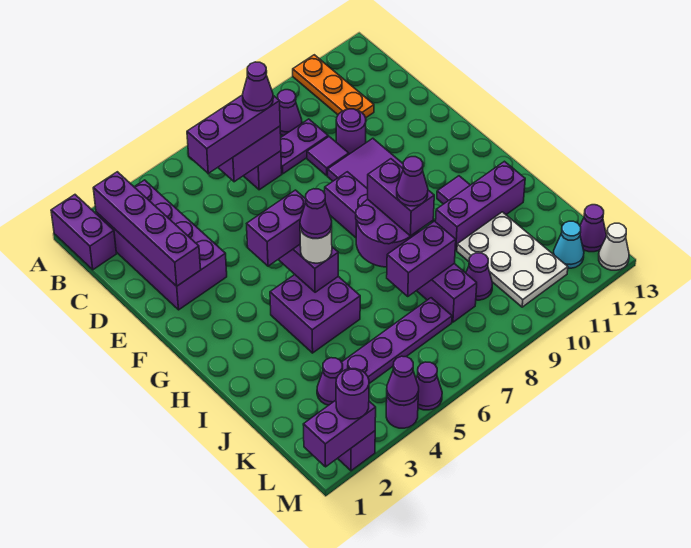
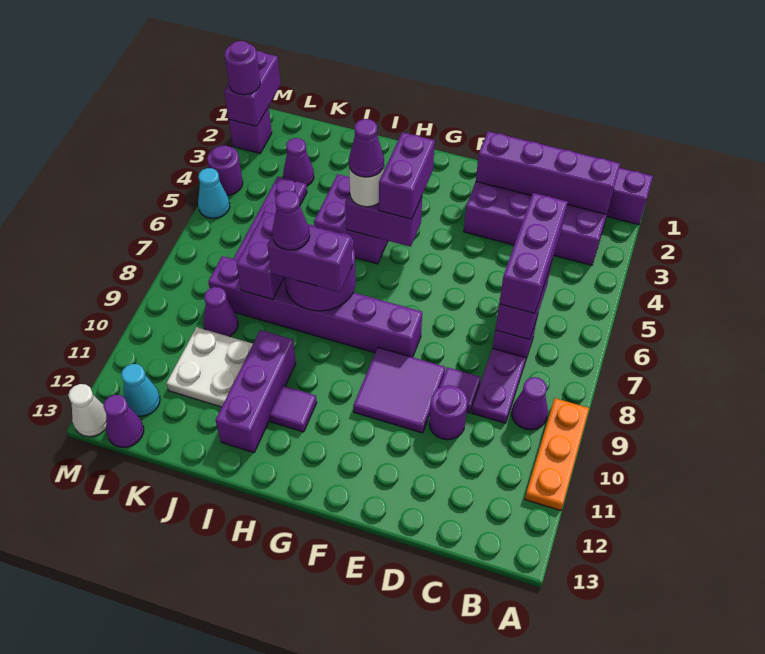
orange 1x3 plate [293,55,374,118] -> orange 1x3 plate turned to [525,398,589,511]
purple 1x1 cone [243,62,273,111] -> none
white 2x3 plate [457,212,568,307] -> white 2x2 plate [166,327,253,407]
purple 1x1 cone [387,356,419,405] -> none
purple 1x1 cone [416,362,442,410] -> cyan 1x1 cone [198,168,230,219]

